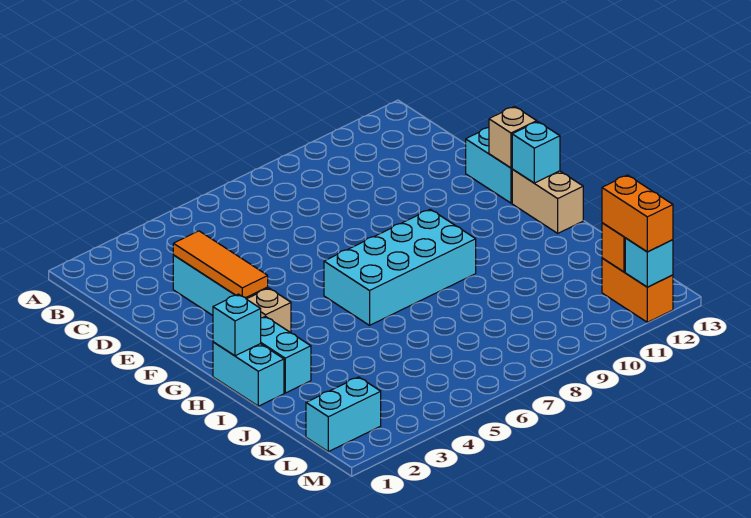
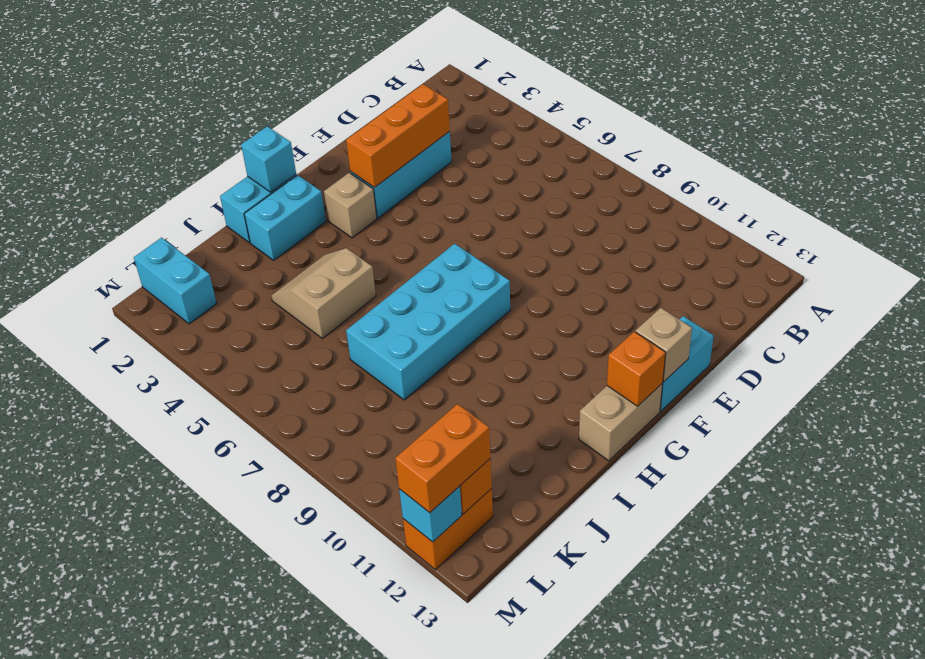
orange 1x3 tile [173,231,268,298] -> orange 1x3 brick [346,84,450,188]
cyan 2x4 brick [324,209,476,325] -> cyan 2x4 brick turned to [346,244,510,400]
cyan 1x1 brick [512,122,560,183] -> orange 1x1 brick [607,332,666,406]
none -> tan 2x2 slope [271,248,376,339]

